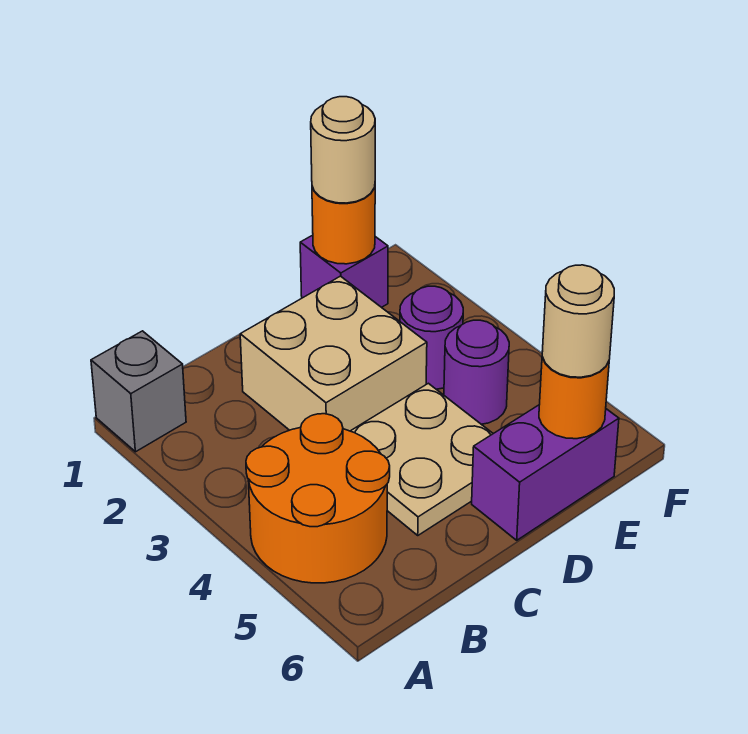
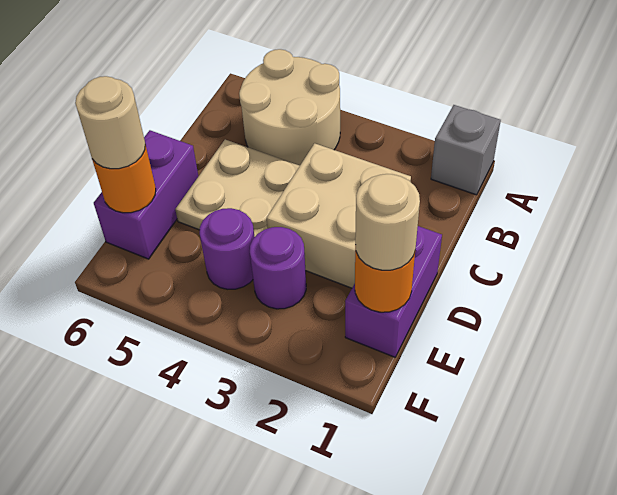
orange 2x2 round brick [246,414,390,583] -> tan 2x2 round brick [239,49,340,166]
purple 1x1 brick [300,235,388,307] -> purple 1x2 brick [345,226,442,357]

